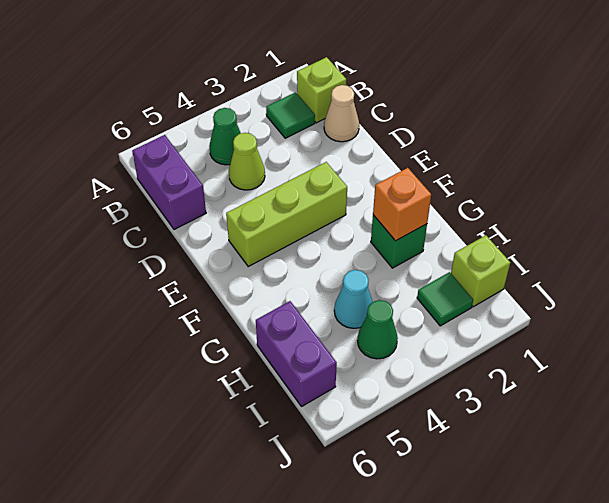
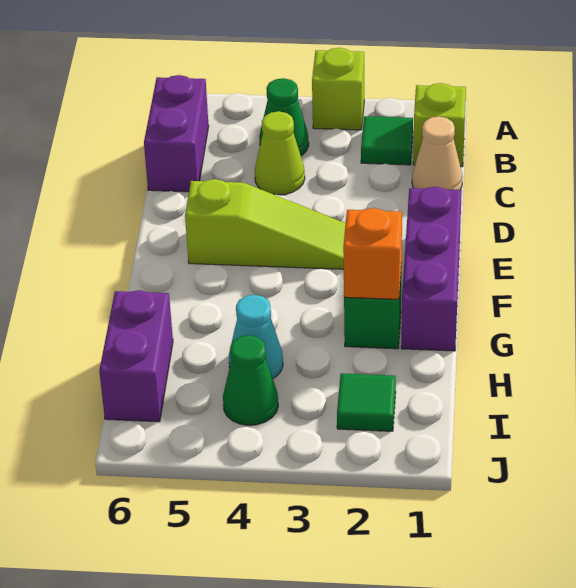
none -> purple 1x3 brick [401,187,462,351]
lime 1x3 brick [226,162,347,266] -> lime 1x3 slope [185,179,346,269]
lime 1x1 brick [451,235,510,307] -> lime 1x1 brick moved to [312,48,364,130]

